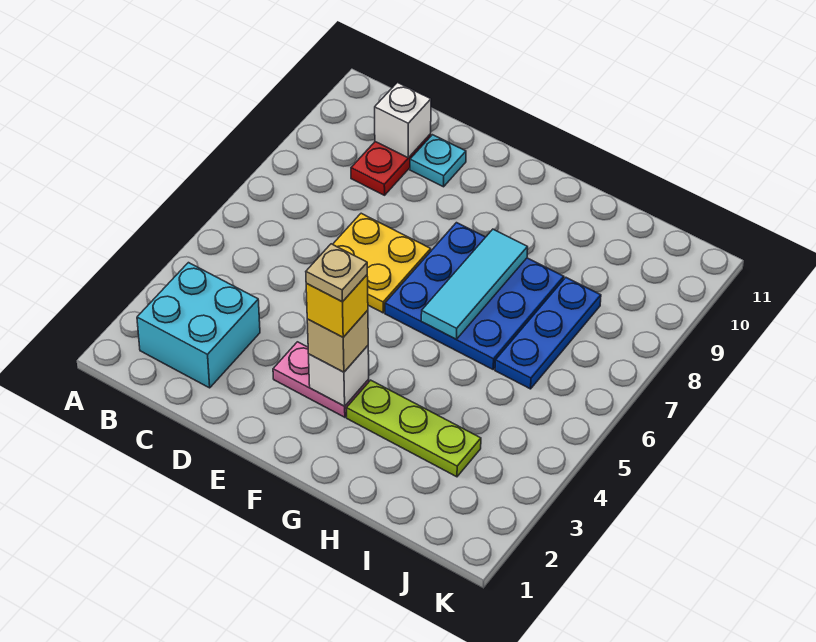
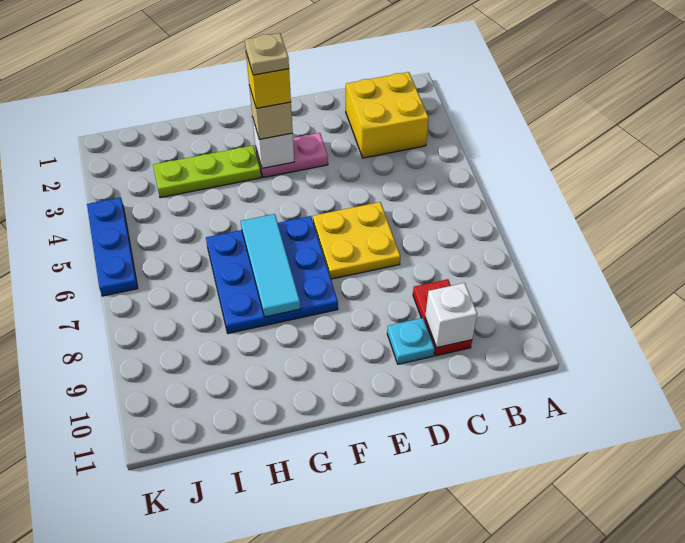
cyan 2x2 brick [137,263,260,388] -> yellow 2x2 brick [346,72,429,158]
blue 1x3 plate [495,277,601,389] -> blue 1x3 plate moved to [87,197,138,296]

